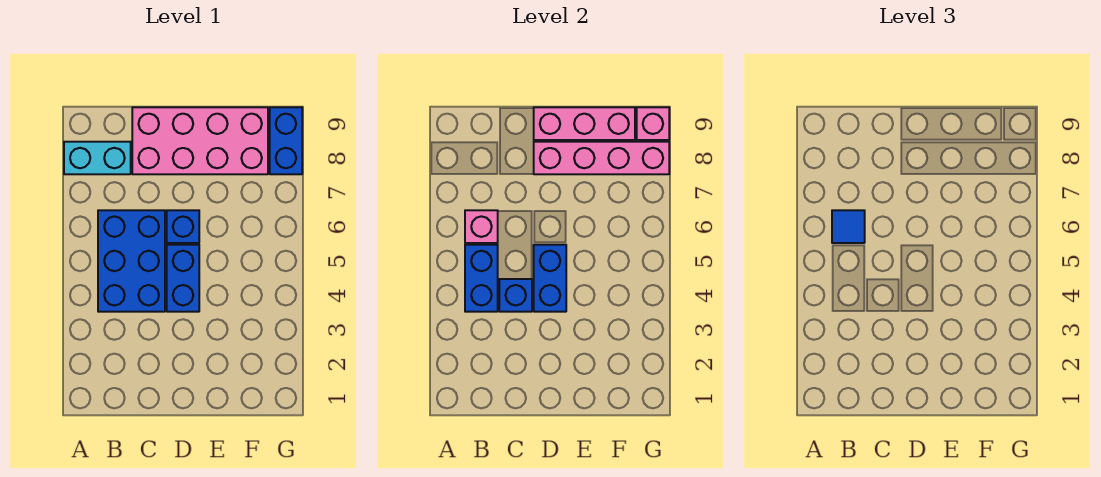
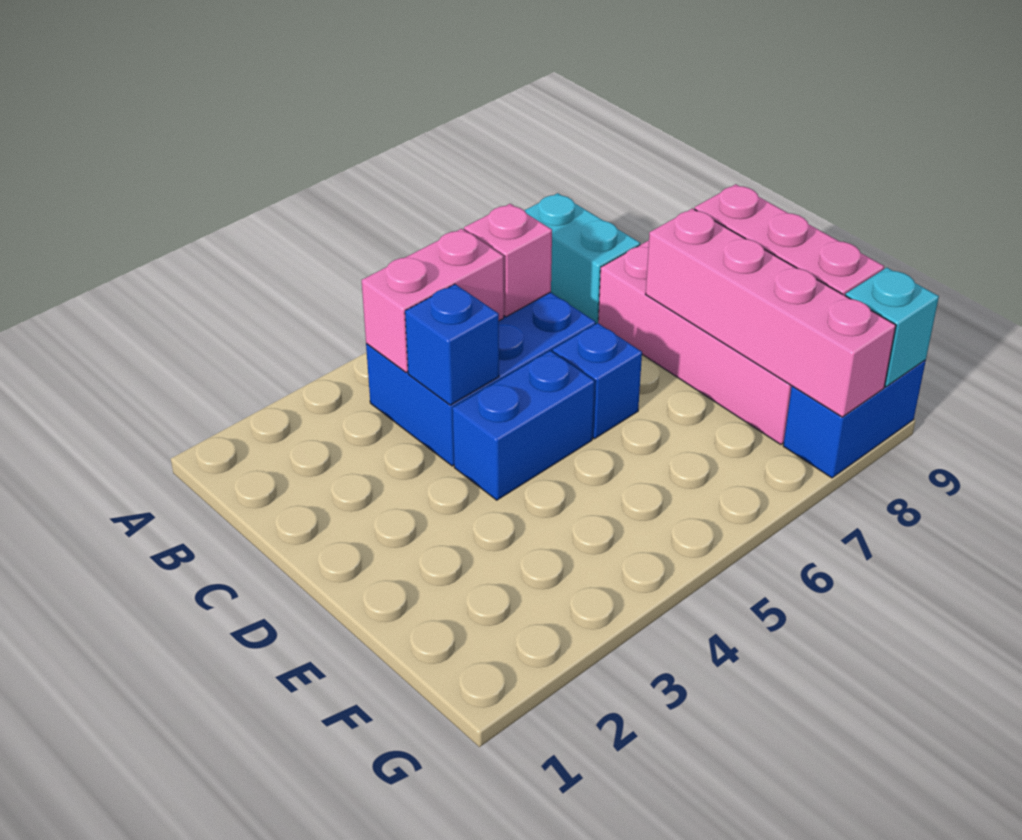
blue 1x2 brick [465,245,498,312] -> pink 1x2 brick [362,229,504,373]
blue 1x1 tile [832,210,865,243] -> none
blue 1x2 brick [534,245,566,312] -> none
pink 1x1 brick [637,107,669,140] -> cyan 1x1 brick [845,268,939,387]

